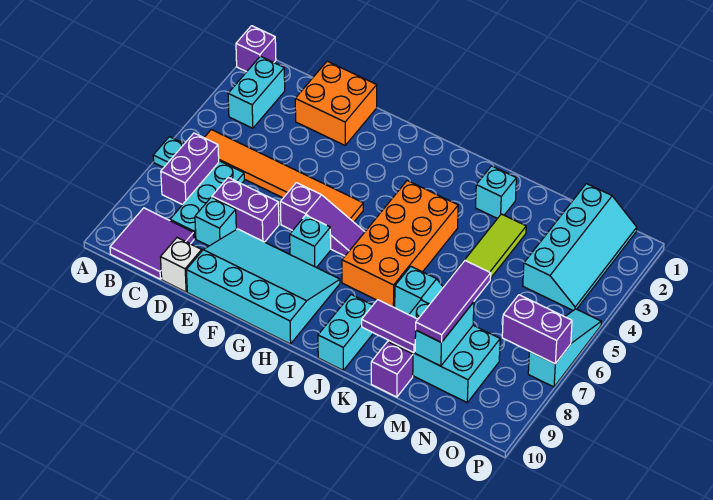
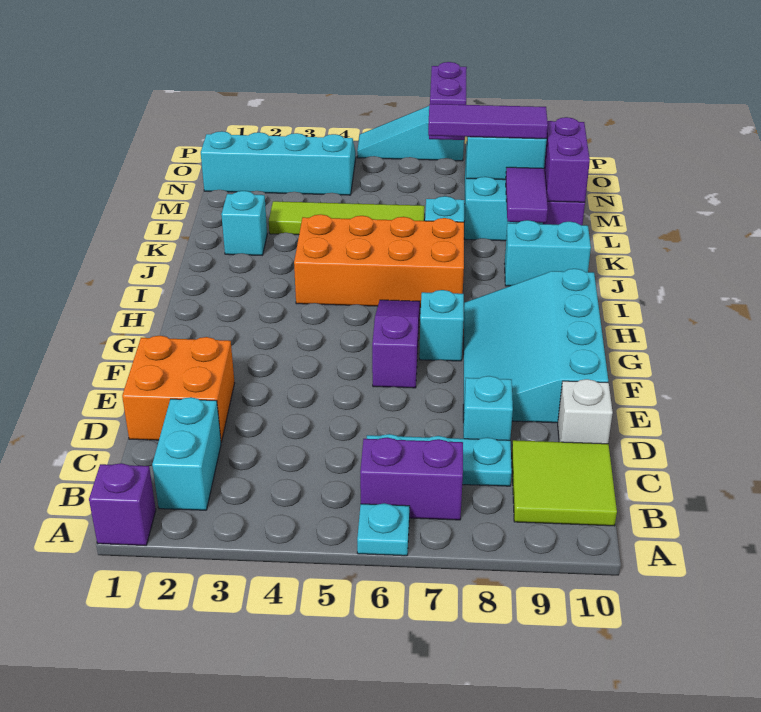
cyan 1x2 brick [228,56,285,128] -> cyan 1x2 brick turned to [152,397,221,510]
orange 1x6 tile [204,130,363,222] -> none
purple 2x2 tile [110,208,194,279] -> lime 2x2 tile [512,440,617,526]
purple 1x2 brick [212,178,279,242] -> purple 1x2 brick moved to [544,117,590,202]

